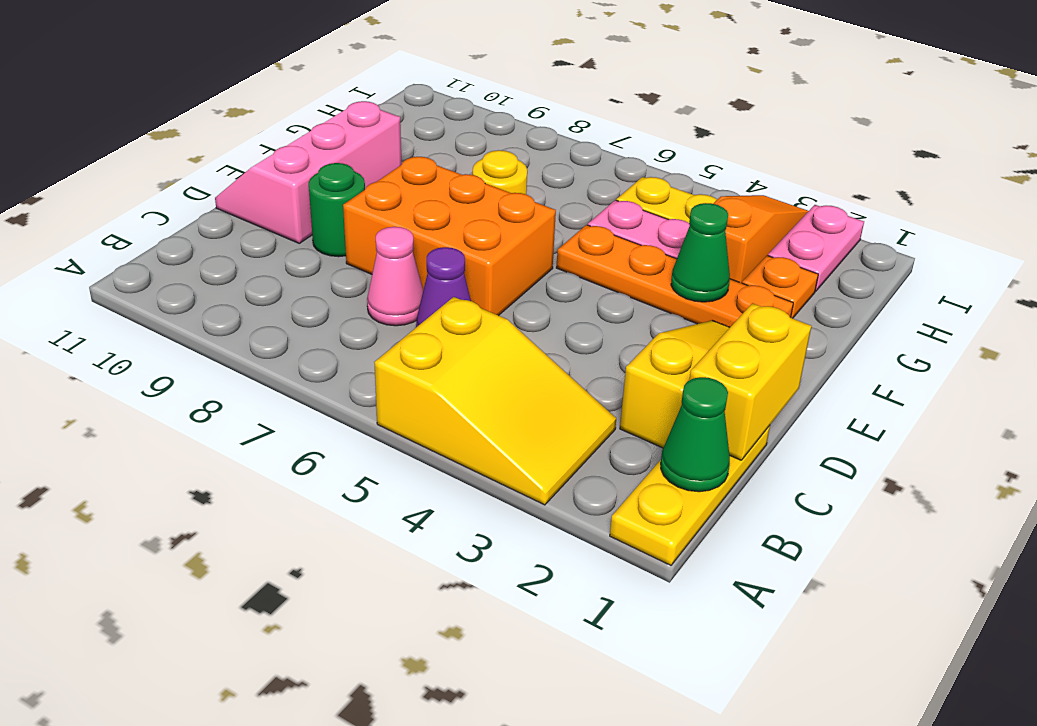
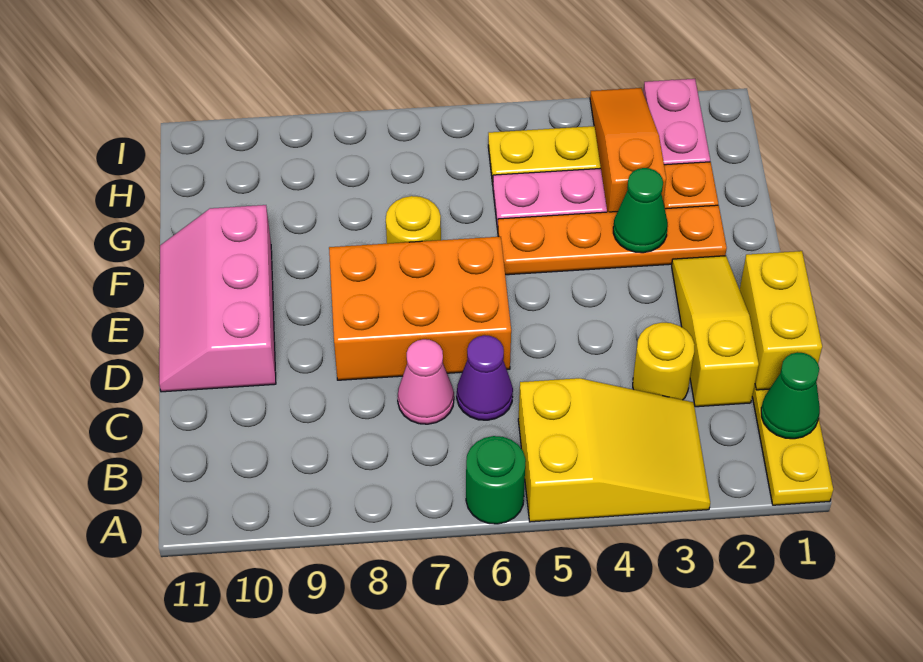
none -> yellow 1x1 round brick [633,323,695,400]
green 1x1 round brick [309,163,365,257] -> green 1x1 round brick moved to [466,436,526,524]

